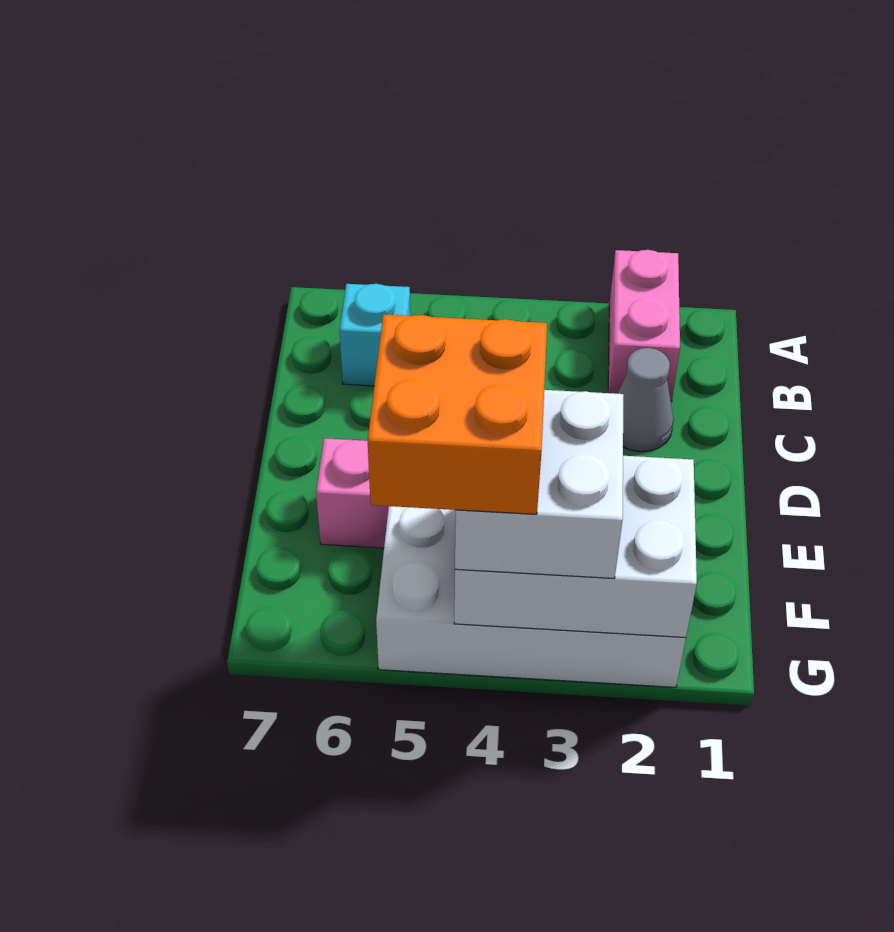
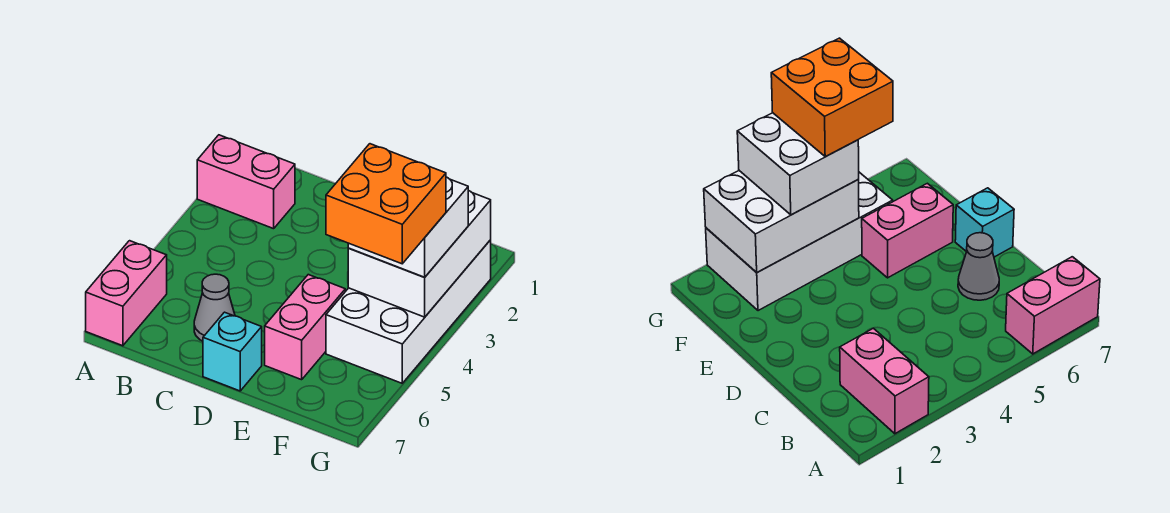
none -> pink 1x2 brick [86,241,167,346]
cyan 1x1 brick [339,284,410,386] -> cyan 1x1 brick moved to [203,312,262,391]
grey 1x1 cone [618,348,673,452] -> grey 1x1 cone moved to [194,274,235,341]

